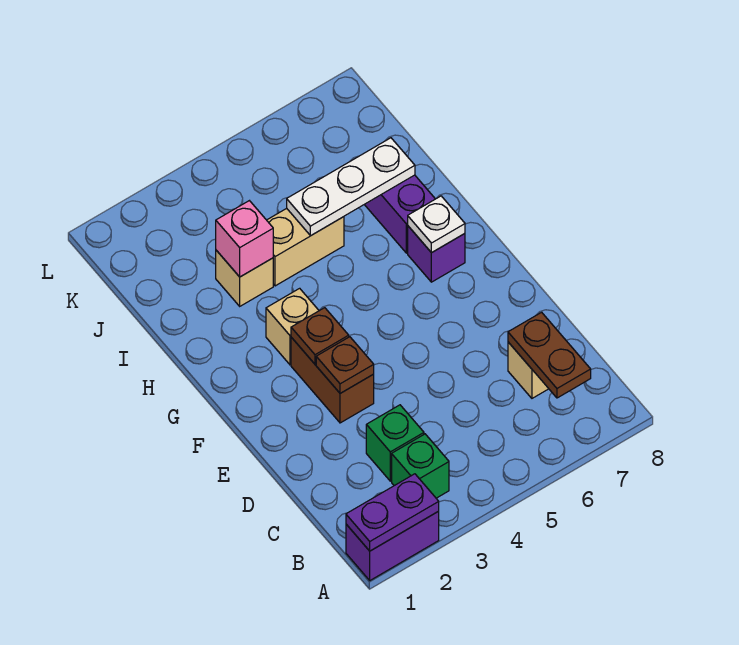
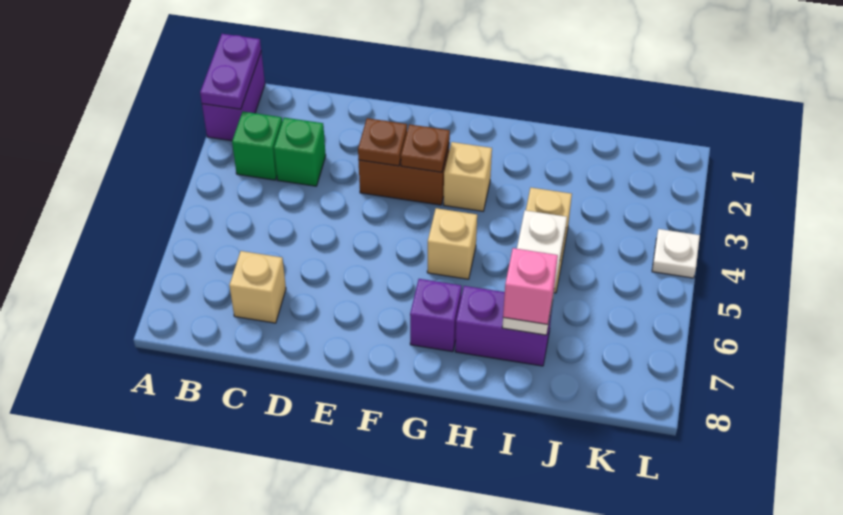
brown 1x2 plate [508,312,591,398] -> none
white 1x1 plate [408,196,465,253] -> white 1x1 plate moved to [652,229,700,278]
tan 1x1 brick [216,250,273,306] -> tan 1x1 brick moved to [427,208,477,279]
pink 1x1 brick [216,201,273,277] -> pink 1x1 brick moved to [503,248,558,324]

